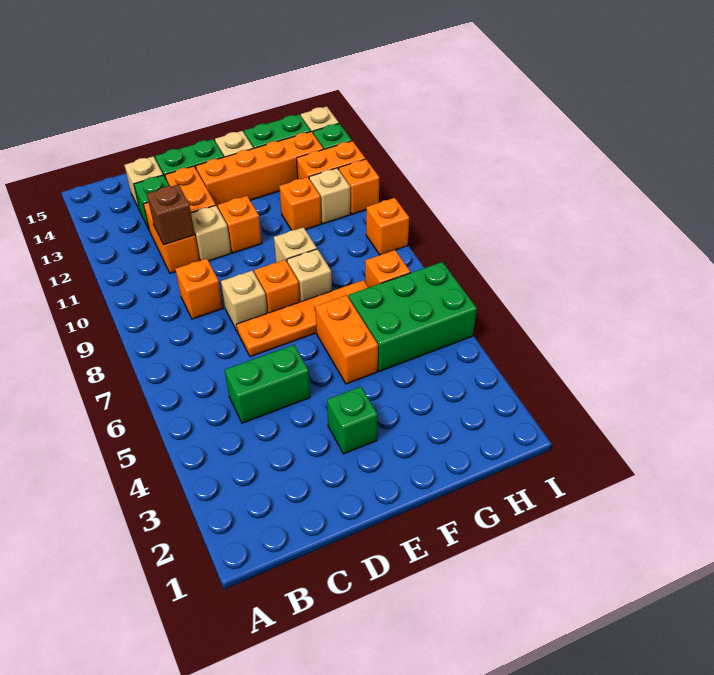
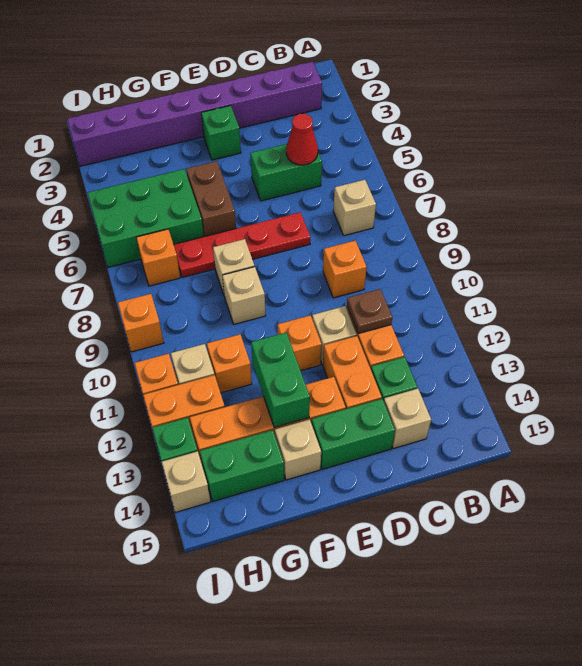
none -> purple 1x8 brick [67,62,322,166]
none -> red 1x1 cone [286,114,318,165]
brown 1x1 brick [147,184,195,245] -> brown 1x1 plate [347,289,392,334]
orange 1x4 plate [236,280,369,357] -> red 1x4 plate [174,212,310,278]
tan 1x1 brick [221,271,267,331] -> tan 1x1 brick moved to [333,180,376,236]
orange 1x1 brick [254,260,300,313] -> none
orange 1x2 brick [315,295,378,384] -> brown 1x2 brick [186,161,236,237]
none -> green 1x2 brick [251,333,310,428]

